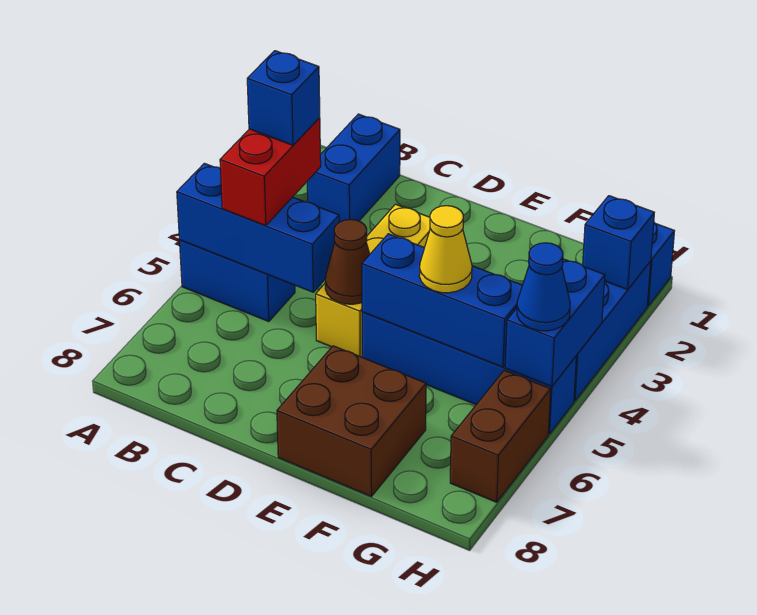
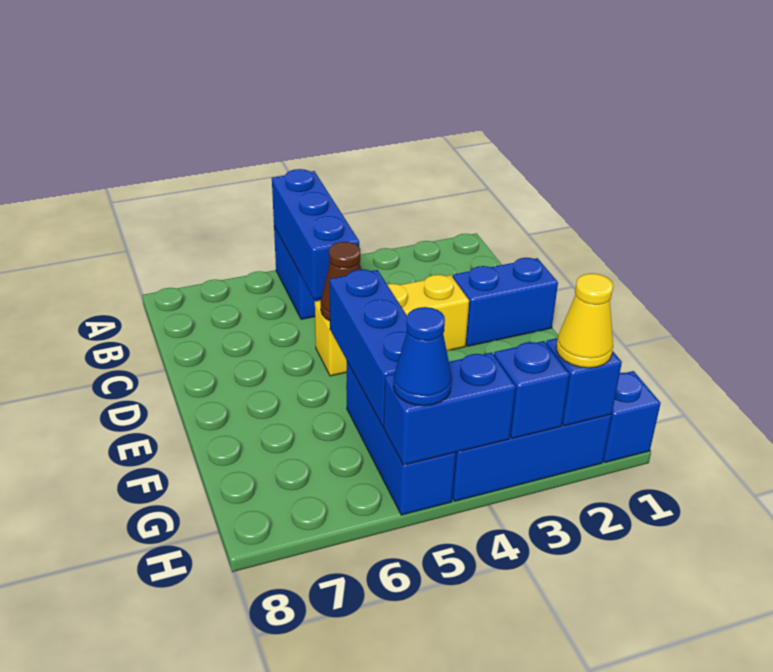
blue 1x2 brick [307,114,400,222] -> blue 1x2 brick moved to [453,258,558,346]
red 1x2 brick [220,118,321,226] -> none
blue 1x1 brick [247,51,320,145] -> blue 1x1 brick moved to [494,341,570,438]
blue 1x4 brick [362,312,576,434] -> blue 1x3 brick [347,362,456,515]
brown 2x2 brick [277,346,426,497] -> none
yellow 1x1 cone [419,206,472,293] -> yellow 1x1 cone moved to [556,273,613,368]
brown 1x2 brick [450,370,551,502] -> none

